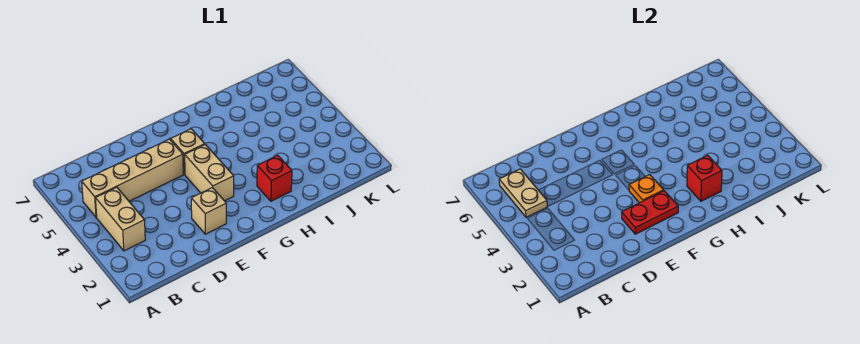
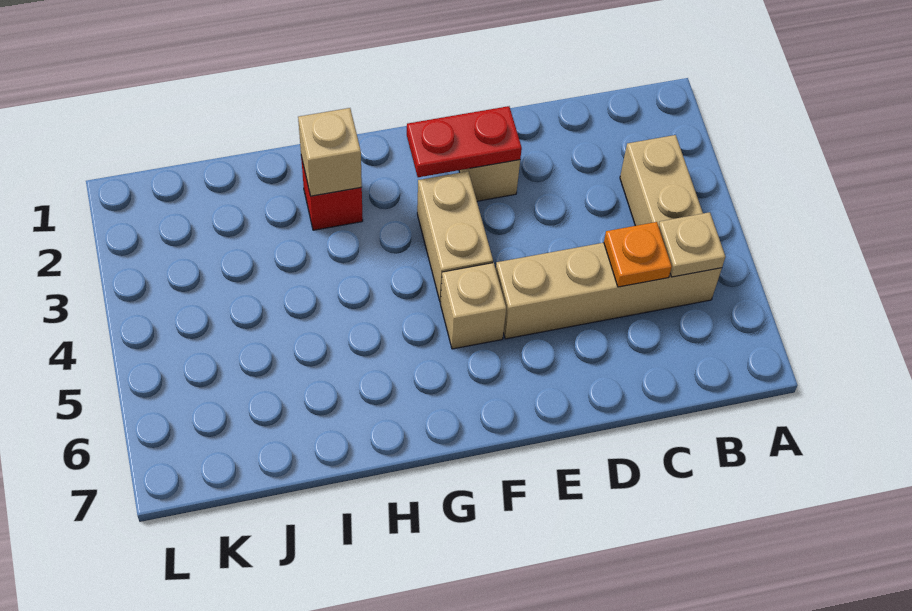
tan 1x2 plate [499,169,547,217] -> tan 1x1 plate [658,212,725,277]
orange 1x1 plate [629,175,664,203] -> orange 1x1 plate moved to [604,222,672,287]
red 1x1 brick [687,155,722,201] -> tan 1x1 brick [298,108,362,196]

